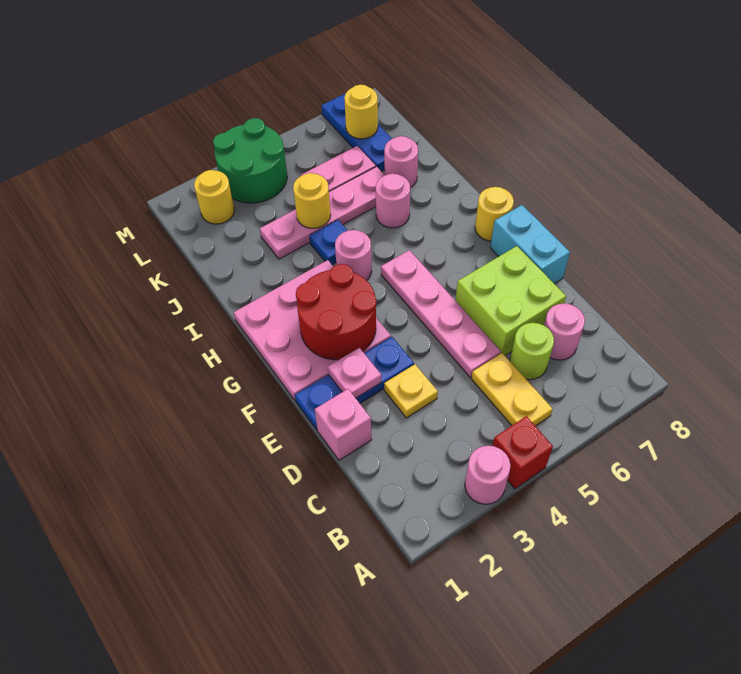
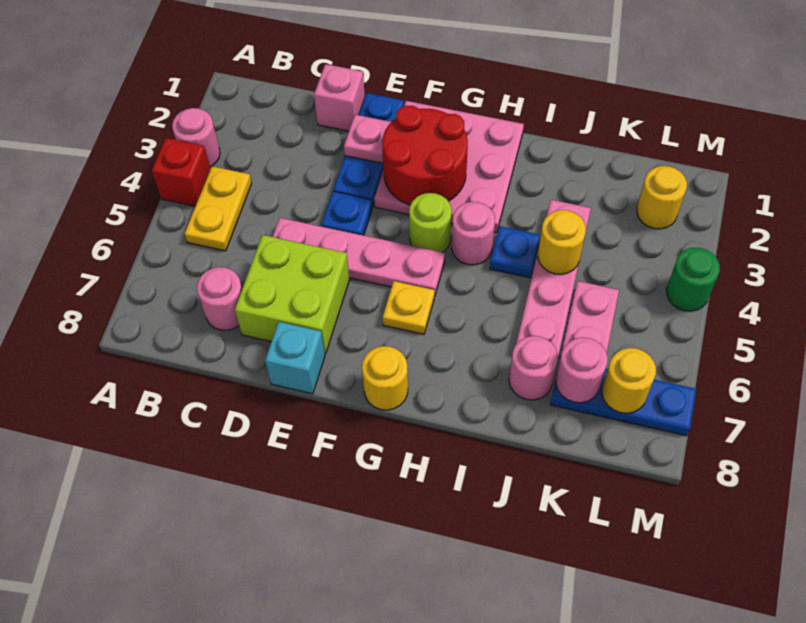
yellow 1x2 plate [471,353,553,426] -> yellow 1x2 plate turned to [184,166,252,251]
lime 1x1 round brick [510,323,554,380] -> lime 1x1 round brick moved to [409,193,452,252]
yellow 1x1 plate [384,364,438,418] -> yellow 1x1 plate moved to [383,281,435,334]
none -> blue 1x1 plate [321,192,372,235]
cyan 1x2 brick [490,205,570,284] -> cyan 1x1 brick [265,322,325,394]
pink 1x1 round brick [376,174,410,228] -> pink 1x1 round brick moved to [556,338,608,403]
green 2x2 round brick [213,118,287,203] -> green 1x1 round brick [666,248,720,311]

